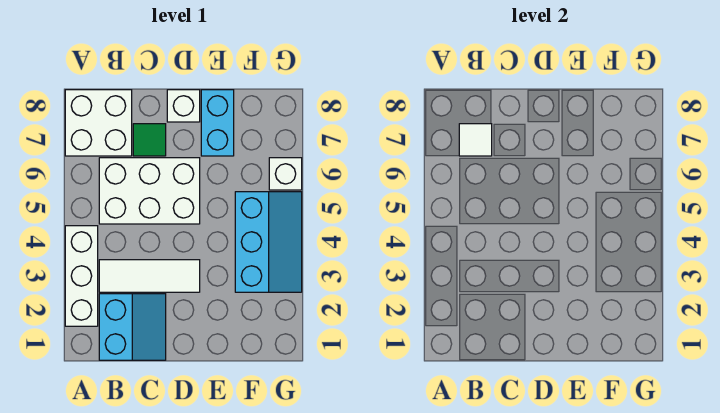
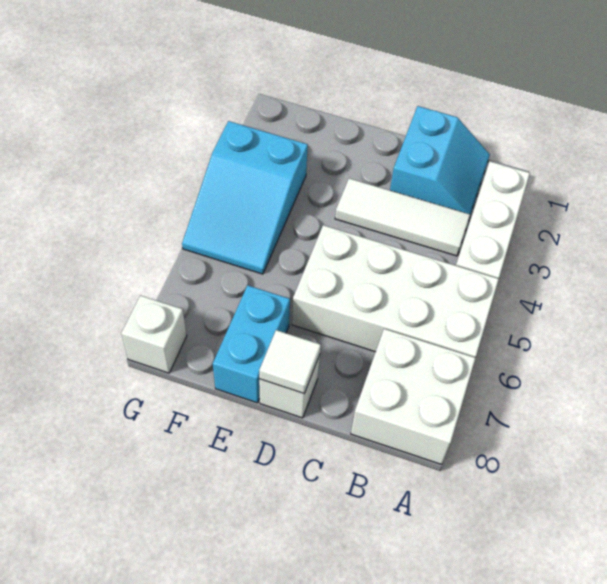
cyan 2x2 slope [99,294,166,360] -> cyan 2x2 slope turned to [390,106,490,215]
white 2x3 brick [99,158,200,224] -> white 2x4 brick [292,225,499,358]
white 1x1 tile [459,124,492,156] -> white 1x1 tile moved to [259,330,321,394]
green 1x1 tile [133,124,166,156] -> none
cyan 2x3 slope [235,192,302,292] -> cyan 2x3 slope turned to [182,121,308,274]
white 1x1 brick [269,158,302,190] -> white 1x1 brick moved to [121,295,187,373]

